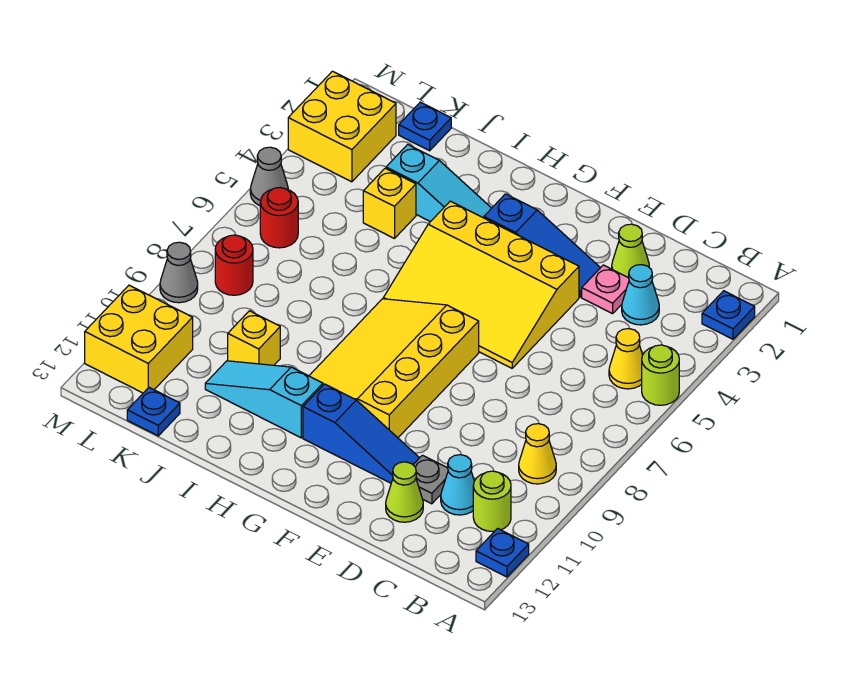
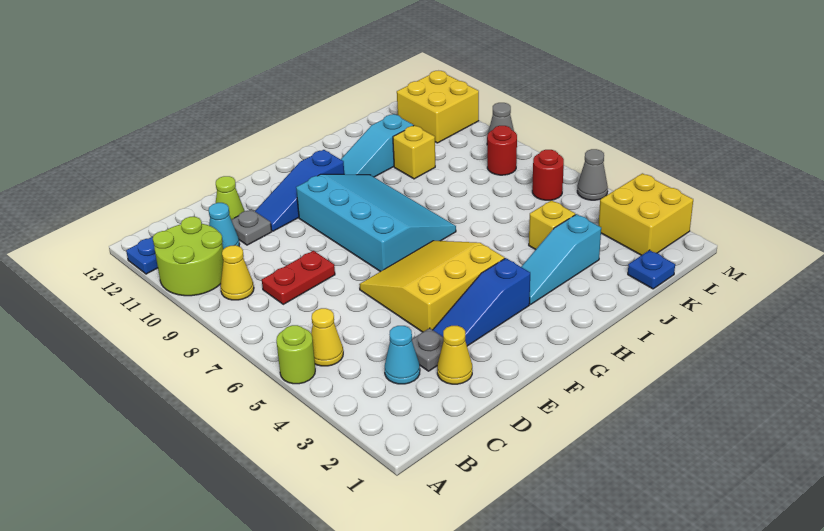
blue 1x1 plate [702,291,755,339] -> none
lime 1x1 round brick [473,471,511,532] -> lime 2x2 round brick [153,217,223,296]
none -> red 1x2 plate [262,251,335,304]
lime 1x1 cone [612,224,649,278] -> yellow 1x1 cone [437,326,472,384]
pink 1x1 plate [582,265,629,314] -> grey 1x1 plate [412,328,443,371]
yellow 3x4 slope [383,201,579,368] -> yellow 3x3 slope [359,241,505,332]
yellow 3x4 slope [309,299,479,438] -> cyan 3x4 slope [296,174,456,272]
cyan 1x3 slope [205,361,323,438] -> cyan 1x3 slope turned to [341,114,414,177]
blue 1x1 plate [127,388,180,436] -> none

